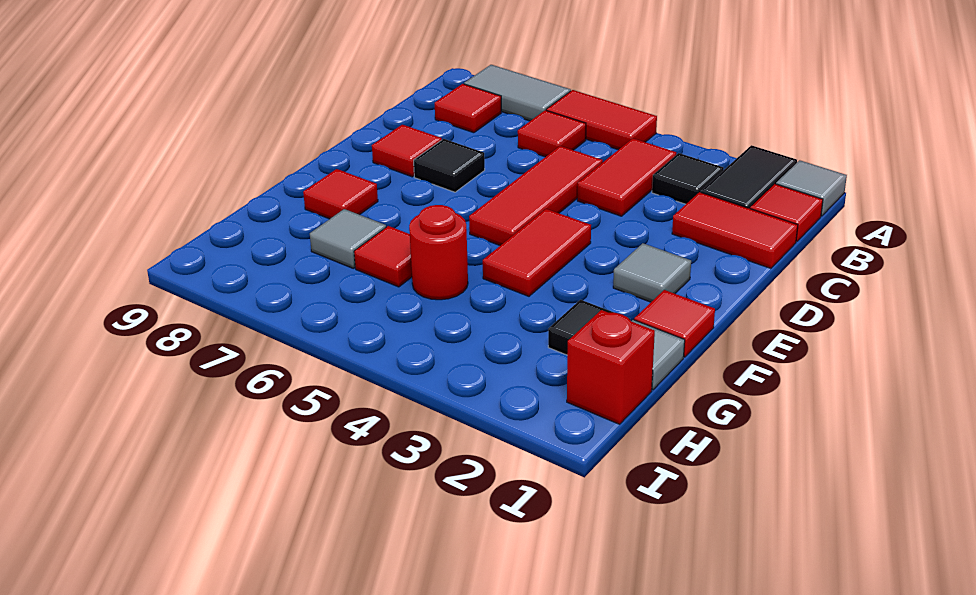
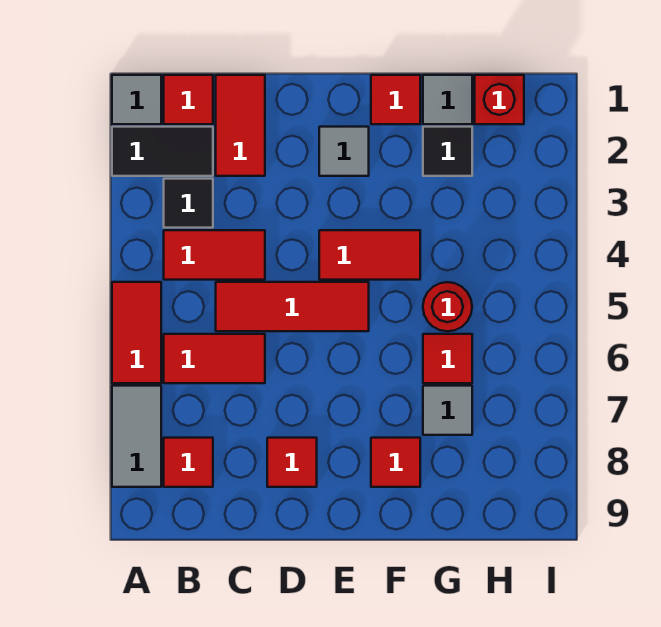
red 1x1 tile [518,110,586,157] -> red 1x2 tile [164,334,265,383]
black 1x1 tile [414,139,485,192] -> none

